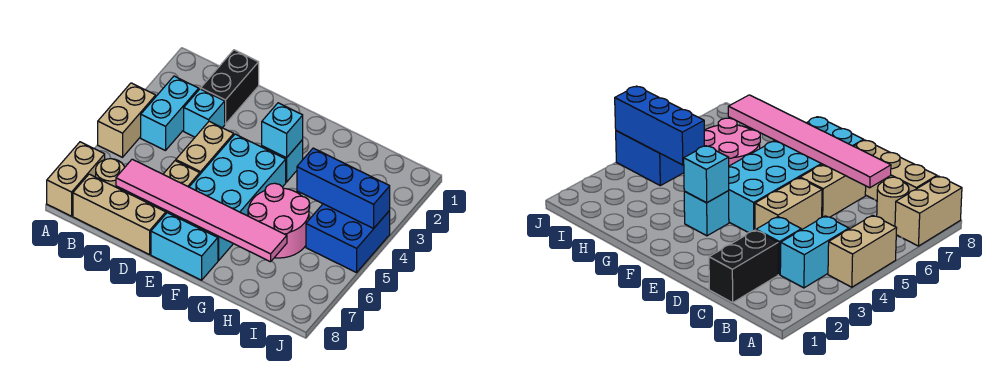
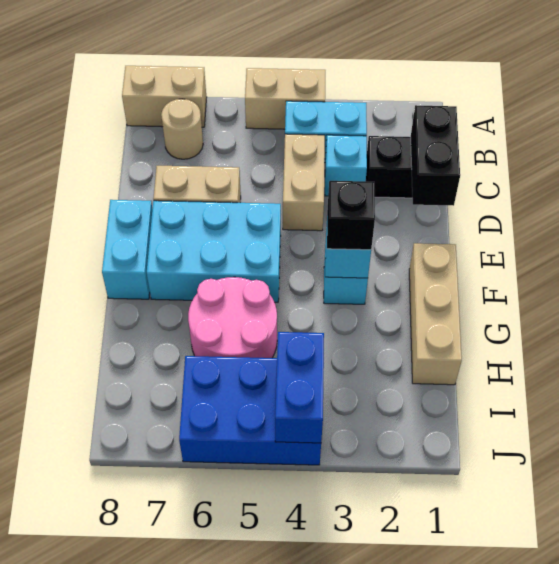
tan 1x3 brick [73,174,166,255] -> tan 1x3 brick moved to [409,243,462,385]
none -> black 1x2 brick [411,105,460,206]
pink 1x6 tile [116,159,287,262] -> none
tan 1x2 brick [176,121,234,174] -> tan 1x2 brick turned to [283,134,325,231]
cyan 2x4 brick [168,134,286,261] -> cyan 2x3 brick [147,201,281,302]
none -> black 1x1 brick [327,181,375,250]
blue 1x3 brick [297,148,390,228] -> blue 1x2 brick [275,332,324,443]
blue 2x2 brick [306,204,390,273] -> blue 2x3 brick [179,356,321,465]

